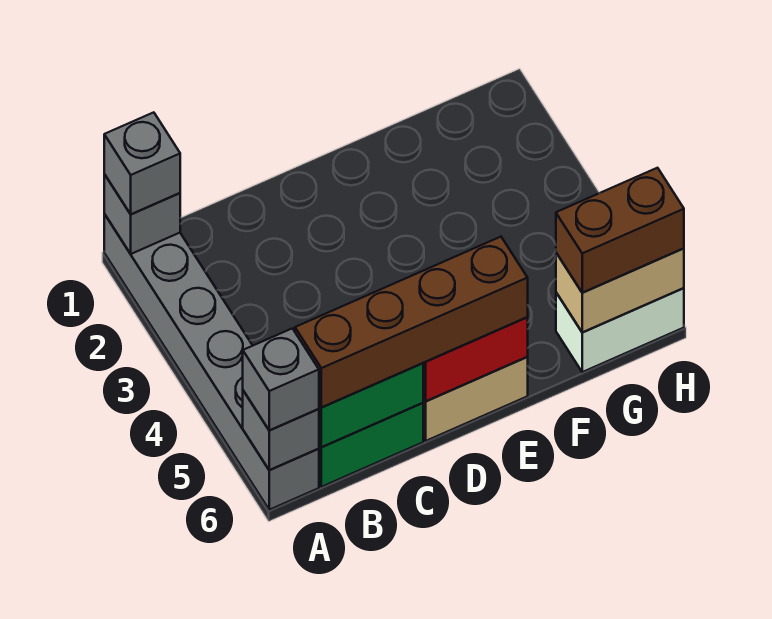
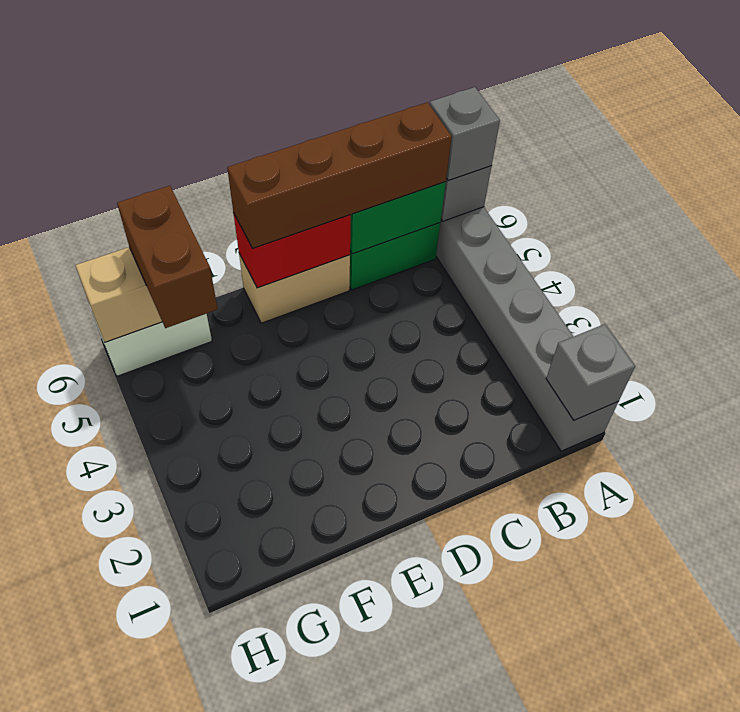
grey 1x1 brick [104,112,180,214] -> none
brown 1x2 brick [556,168,684,293] -> brown 1x2 brick turned to [117,186,218,328]

